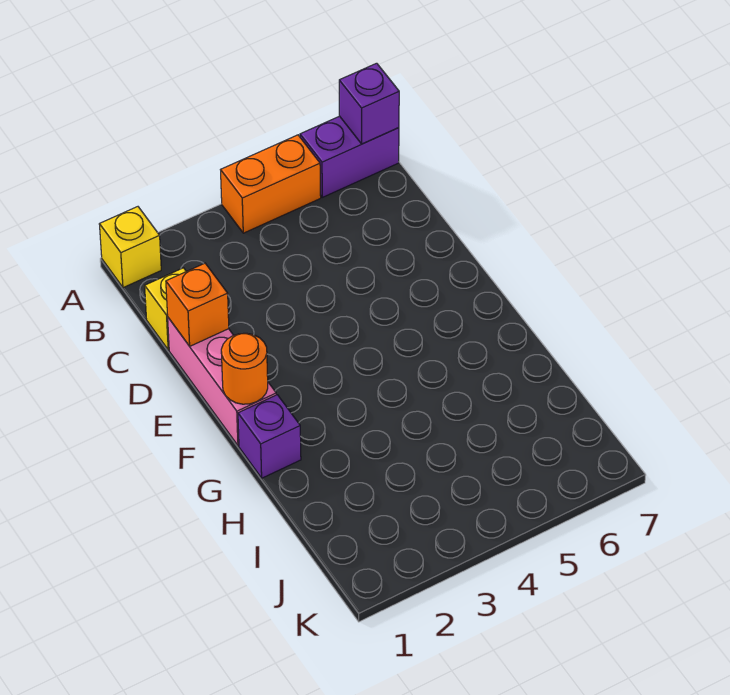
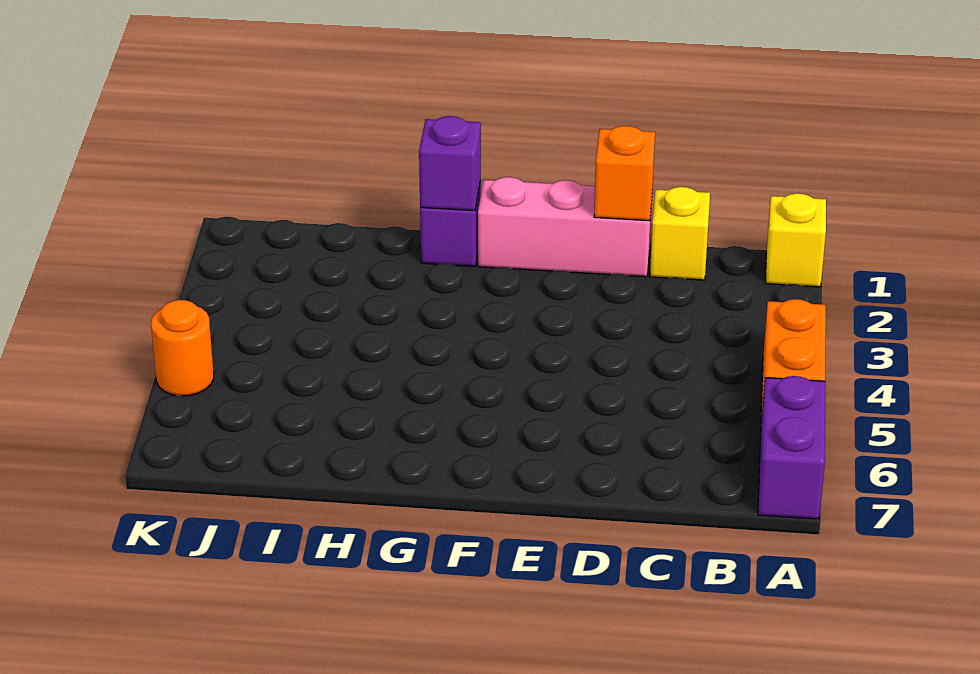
purple 1x1 brick [339,63,399,144] -> purple 1x1 brick moved to [419,116,481,211]
orange 1x1 round brick [221,333,268,404] -> orange 1x1 round brick moved to [151,300,214,396]

